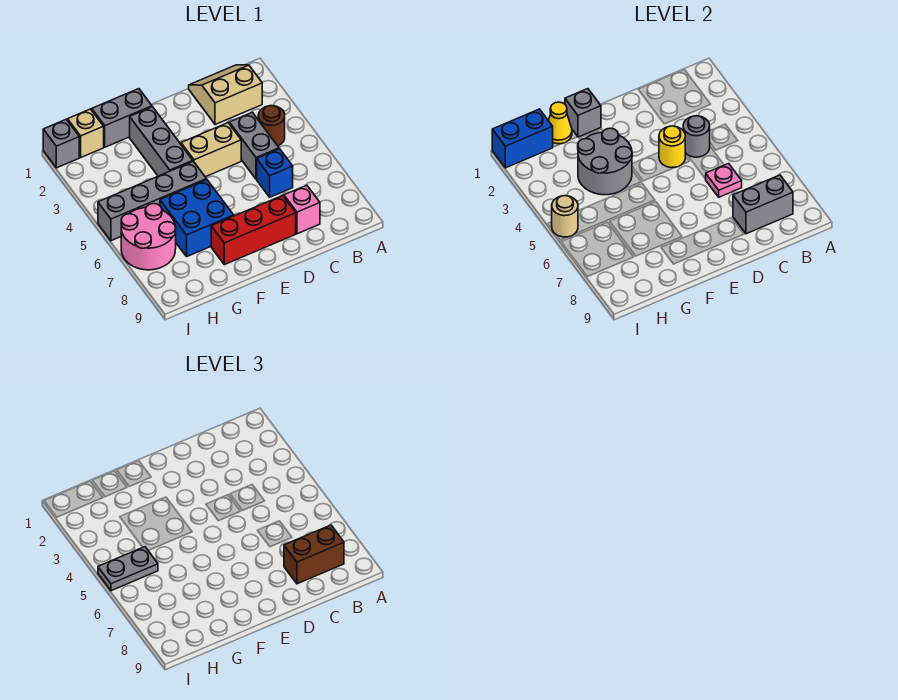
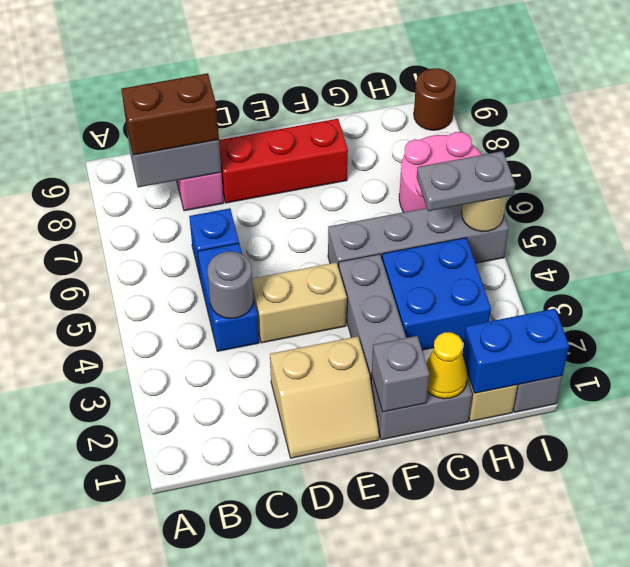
tan 2x2 slope [189,65,262,125] -> tan 2x2 slope moved to [270,336,379,458]
brown 1x1 round brick [258,105,285,146] -> brown 1x1 round brick moved to [414,68,456,130]
grey 1x2 brick [229,112,279,179] -> blue 1x2 brick [198,243,259,351]
pink 1x1 plate [706,164,742,197] -> none
yellow 1x1 round brick [659,126,685,168] -> none
grey 2x2 round brick [578,128,632,195] -> none
blue 2x2 brick [160,180,234,256] -> blue 2x2 brick moved to [382,238,491,350]

